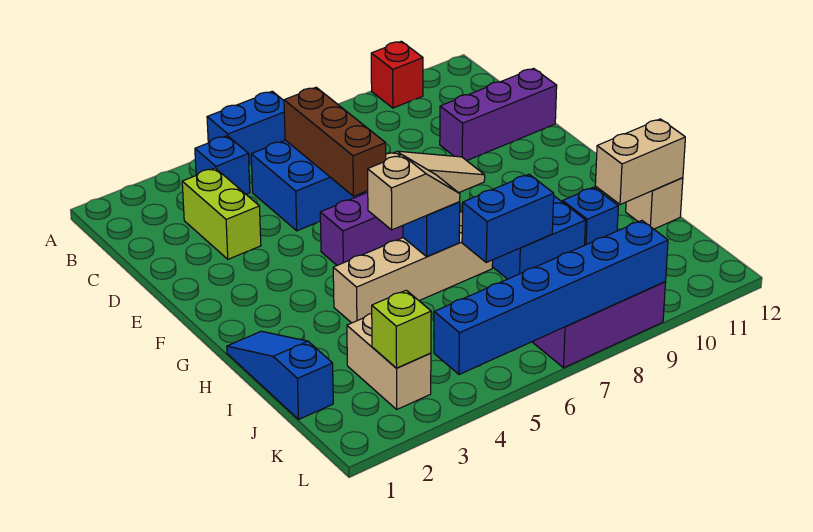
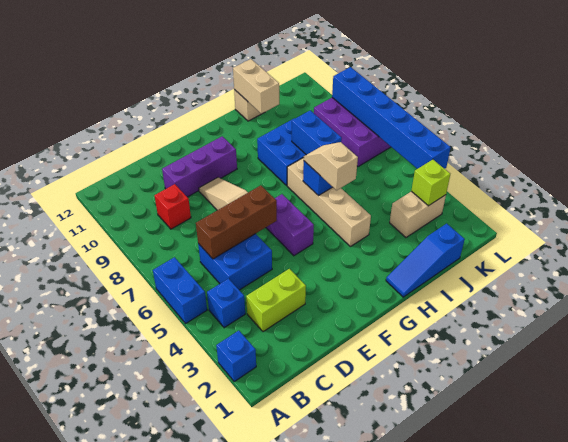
red 1x1 brick [371,41,423,108] -> red 1x1 brick moved to [154,184,191,229]
purple 1x3 brick [440,68,557,161] -> purple 1x3 brick turned to [162,136,237,197]
blue 1x1 brick [563,187,618,245] -> blue 1x1 brick moved to [216,331,256,381]

